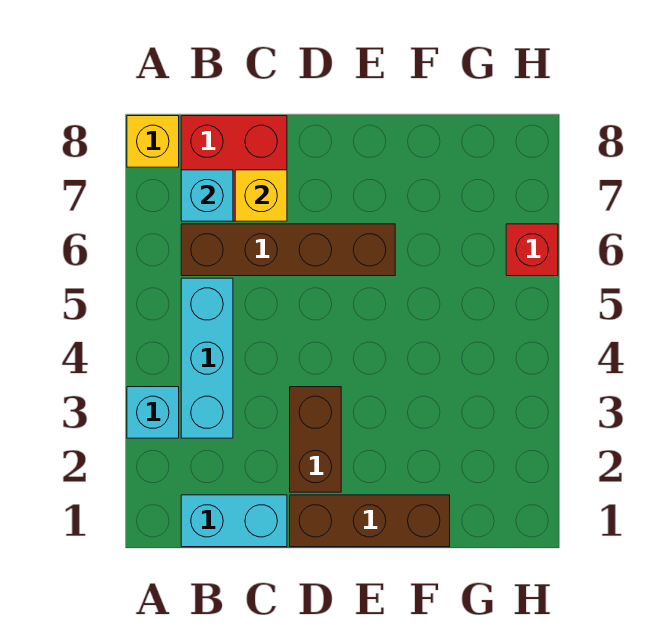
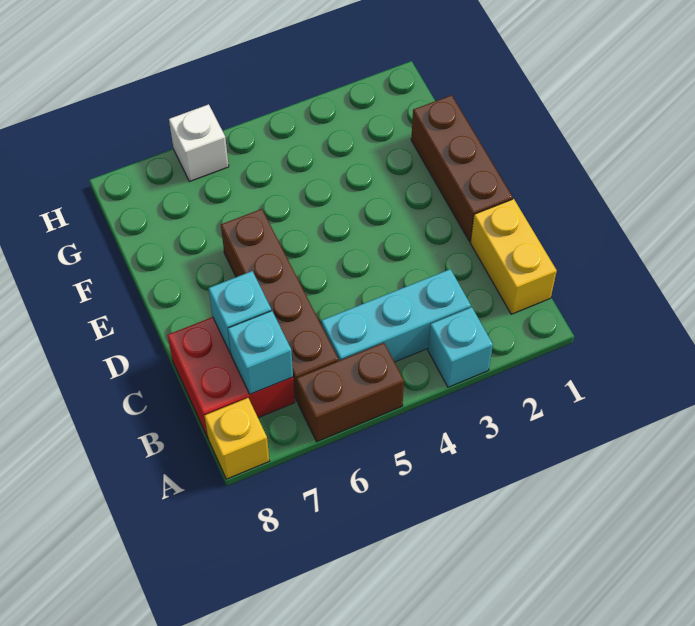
cyan 1x2 brick [181,495,287,547] -> yellow 1x2 brick [470,199,557,314]
yellow 1x1 brick [235,170,287,221] -> cyan 1x1 brick [208,271,271,354]
brown 1x2 brick [290,387,341,492] -> brown 1x2 brick moved to [296,343,404,442]
red 1x1 brick [506,224,558,276] -> white 1x1 brick [169,104,229,182]

